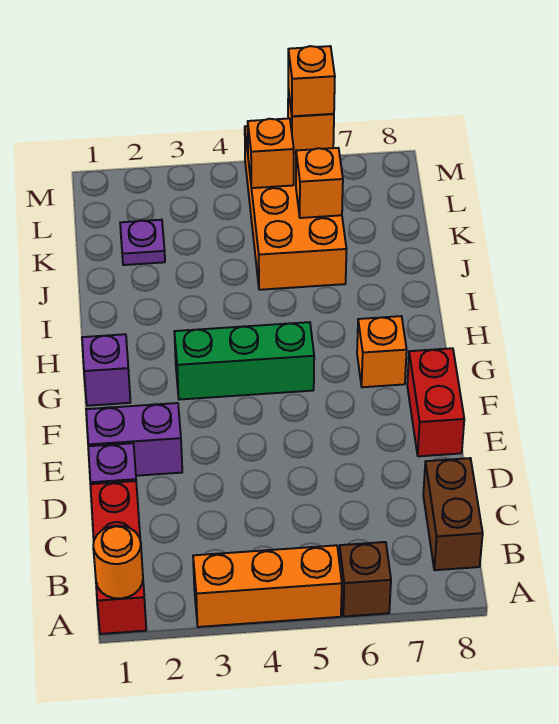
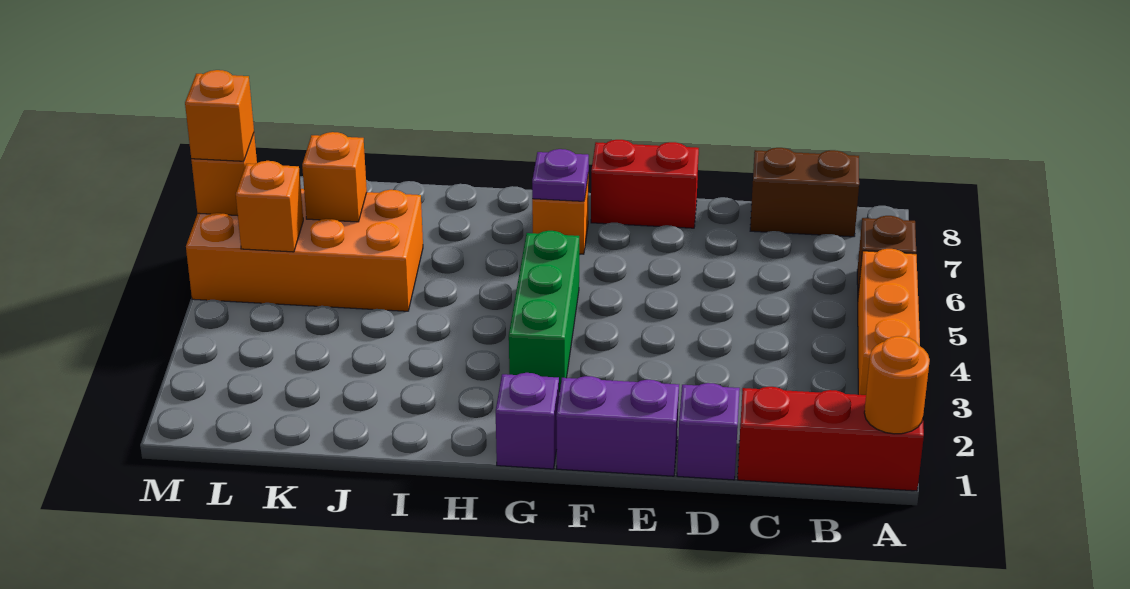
purple 1x2 brick [86,403,182,476] -> purple 1x2 brick turned to [556,376,679,476]
purple 1x1 plate [120,220,165,265] -> purple 1x1 plate moved to [532,149,589,201]

